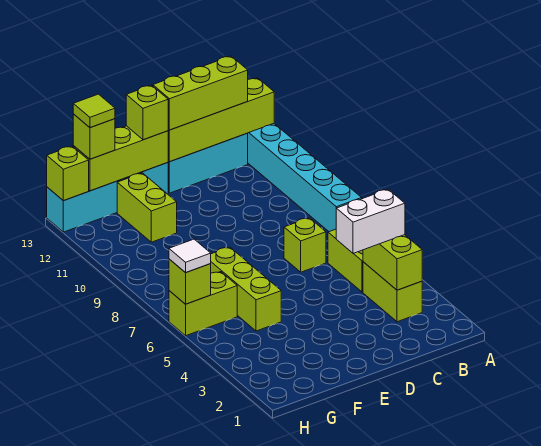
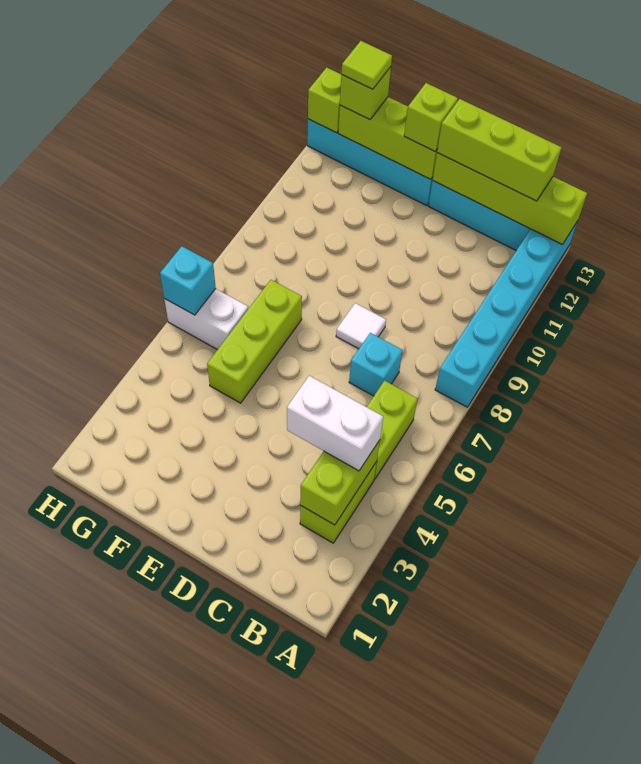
lime 1x1 brick [284,218,326,272] -> cyan 1x1 brick [349,333,403,396]
lime 1x2 brick [117,173,177,242] -> none
lime 1x2 brick [169,272,237,336] -> white 1x2 brick [164,289,248,350]
lime 1x1 brick [169,259,211,304] -> cyan 1x1 brick [160,246,216,315]
white 1x1 tile [169,239,211,273] -> white 1x1 tile moved to [336,303,386,349]

